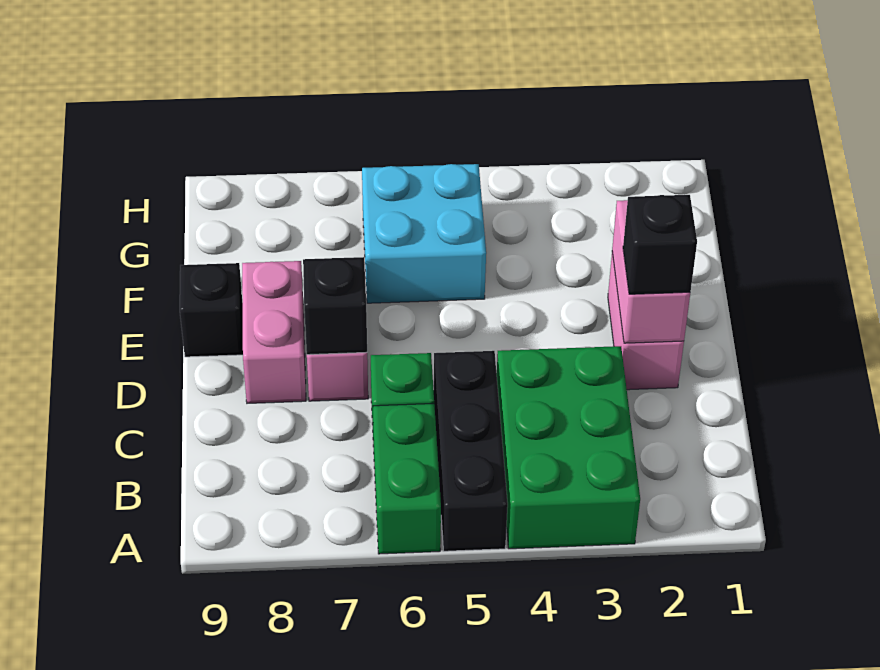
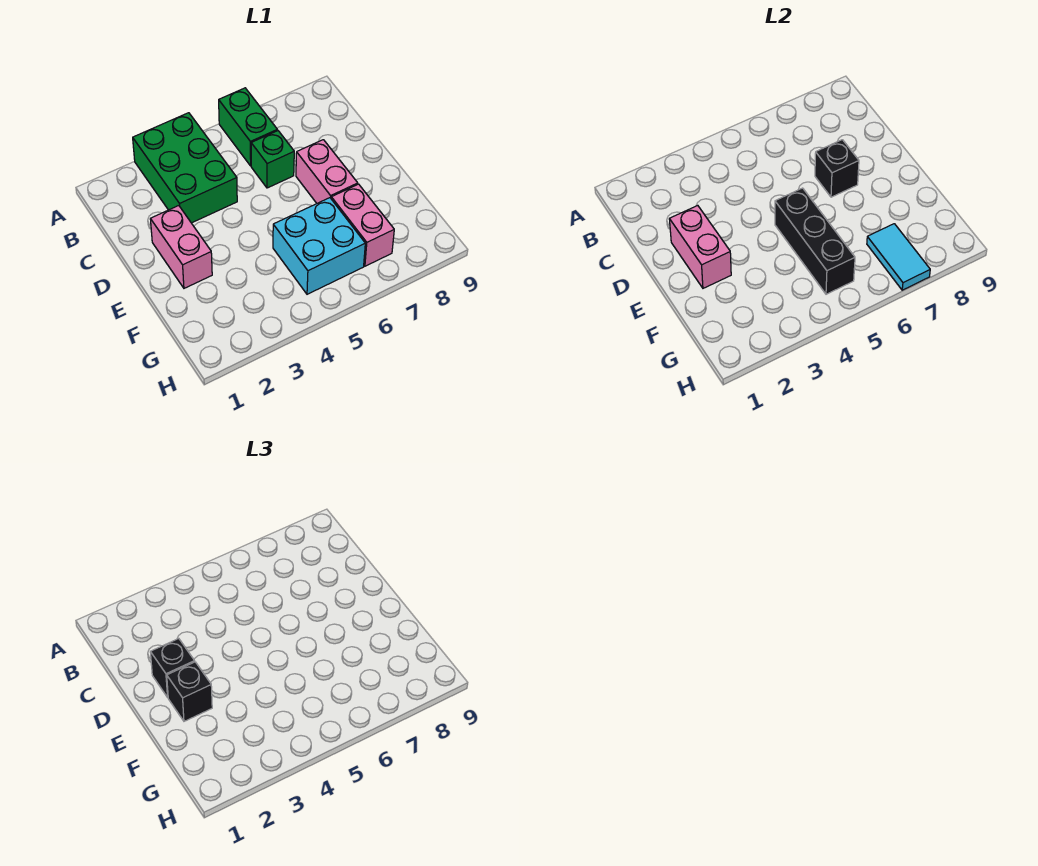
black 1x3 brick [434,351,508,551] -> black 1x3 brick moved to [775,188,855,294]
pink 1x2 brick [242,261,306,403] -> pink 1x2 brick moved to [331,184,394,266]
black 1x1 brick [180,263,243,357] -> black 1x1 brick moved to [167,662,212,721]
none -> cyan 1x2 tile [867,224,930,290]

